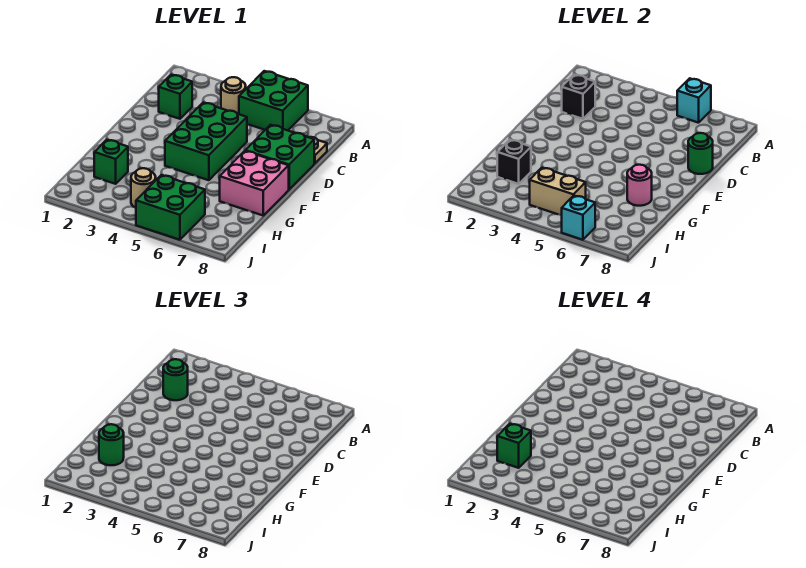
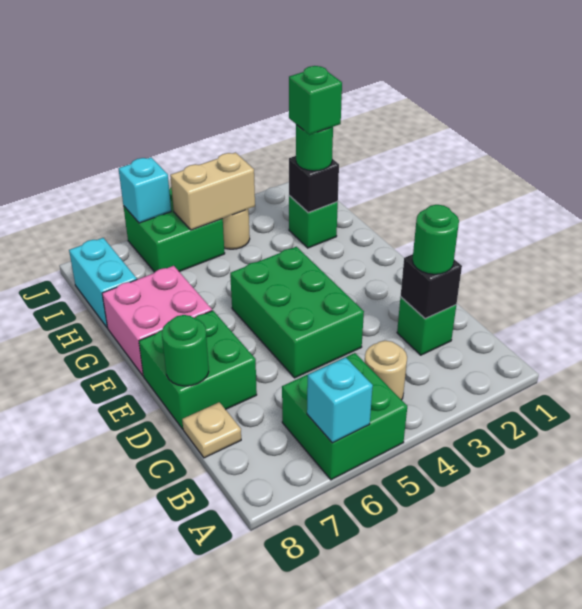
pink 1x1 round brick [627,165,652,206] -> none
none -> cyan 1x2 brick [69,238,137,328]

